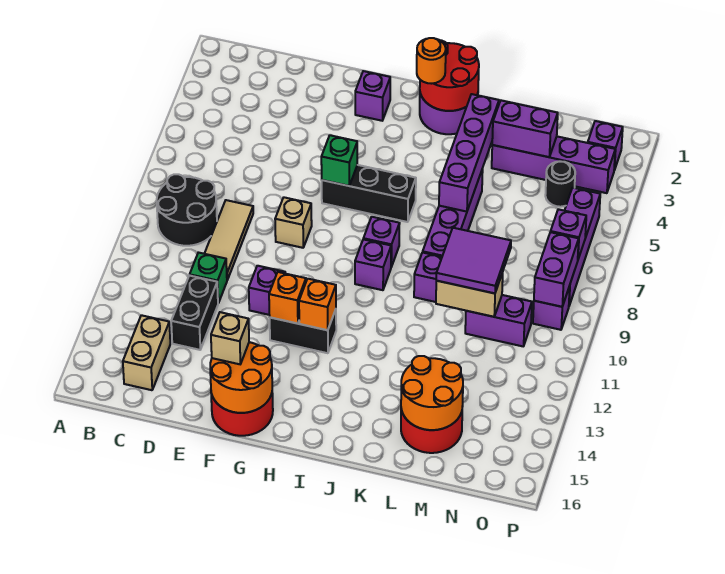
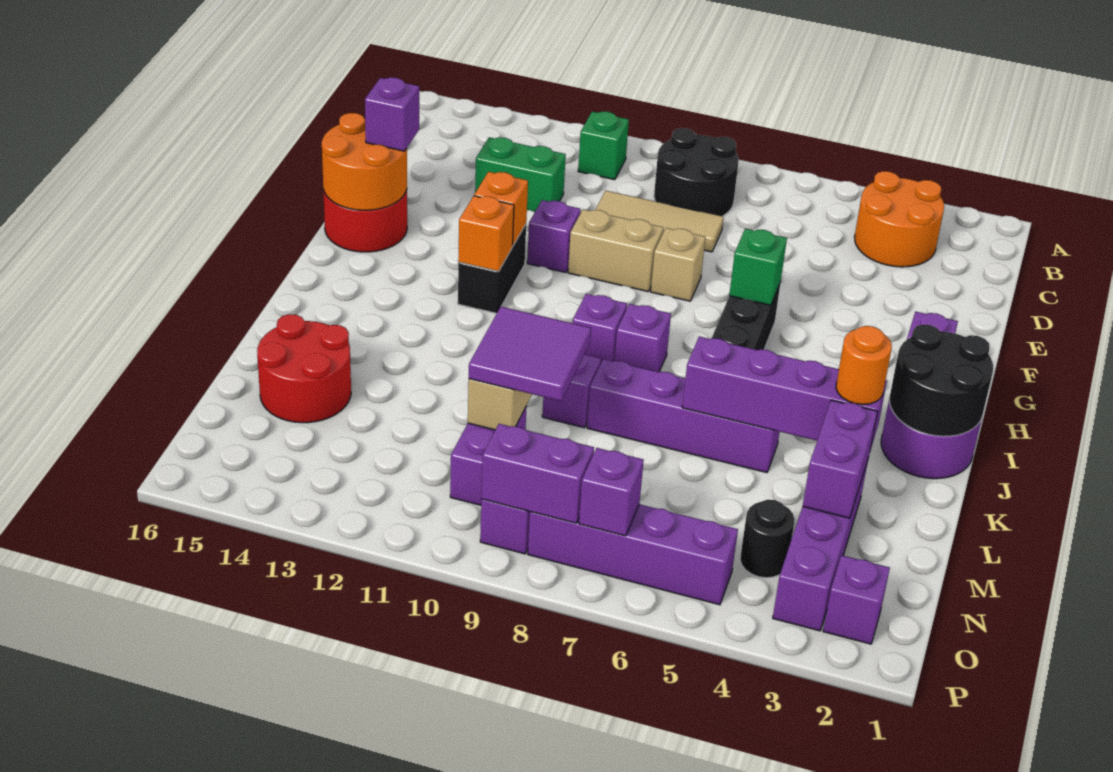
tan 1x2 brick [123,315,170,390] -> tan 1x2 brick moved to [568,209,664,292]
green 1x1 brick [190,252,227,303] -> green 1x1 brick moved to [578,111,629,180]
black 1x2 brick [171,275,218,350] -> green 1x2 brick [475,137,566,212]
tan 1x1 brick [211,312,249,364] -> purple 1x1 brick [365,77,419,151]
red 2x2 round brick [420,40,479,111] -> black 2x2 round brick [889,324,993,436]
orange 1x1 round brick [417,38,446,84] -> orange 1x1 round brick moved to [836,326,892,405]
orange 2x2 round brick [401,356,463,430] -> orange 2x2 round brick moved to [855,171,944,267]

